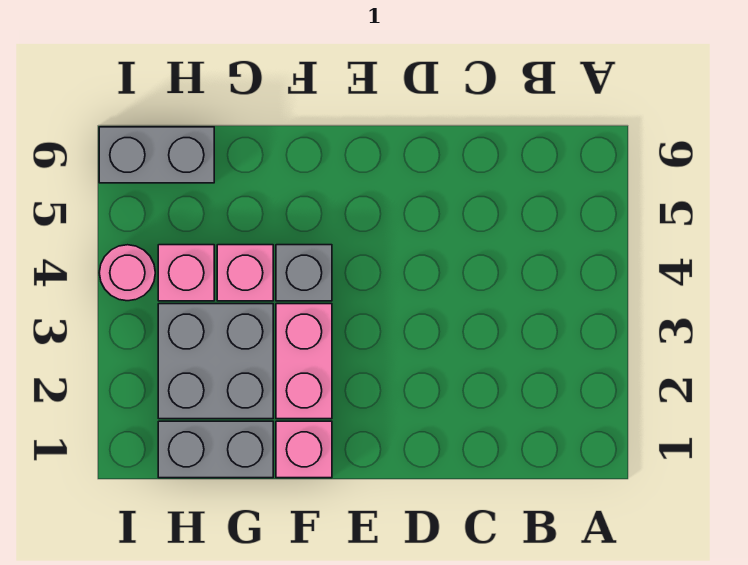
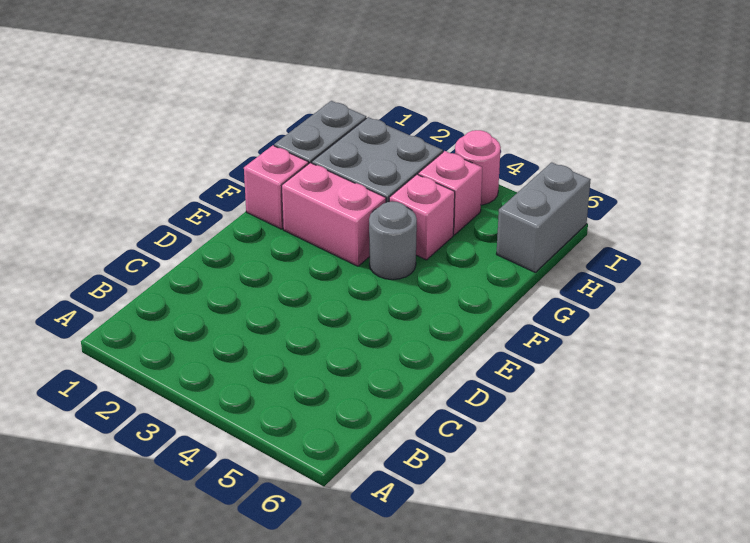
grey 1x1 brick [276,245,332,301] -> grey 1x1 round brick [369,201,417,280]

